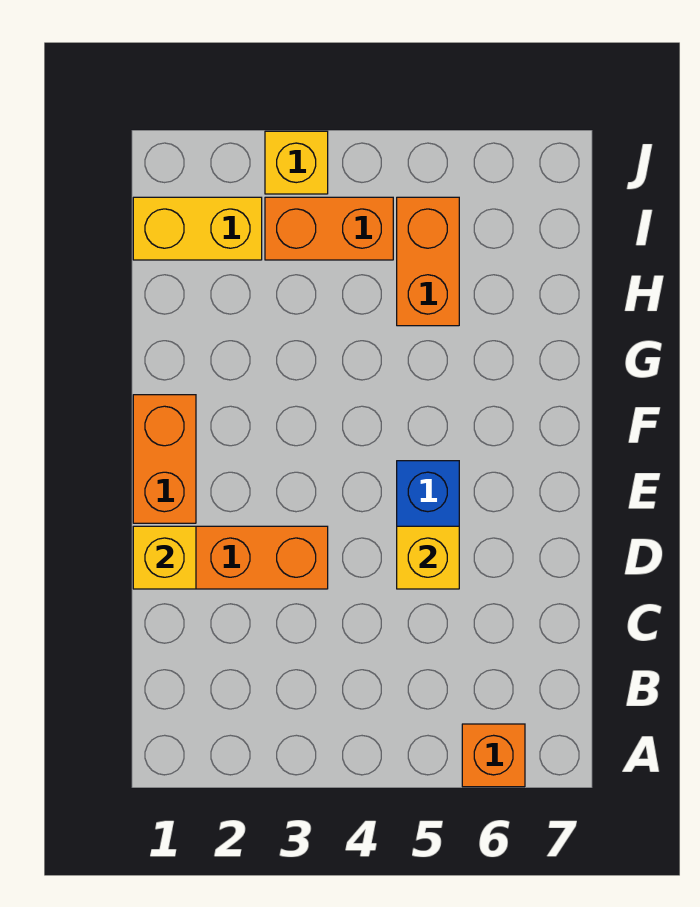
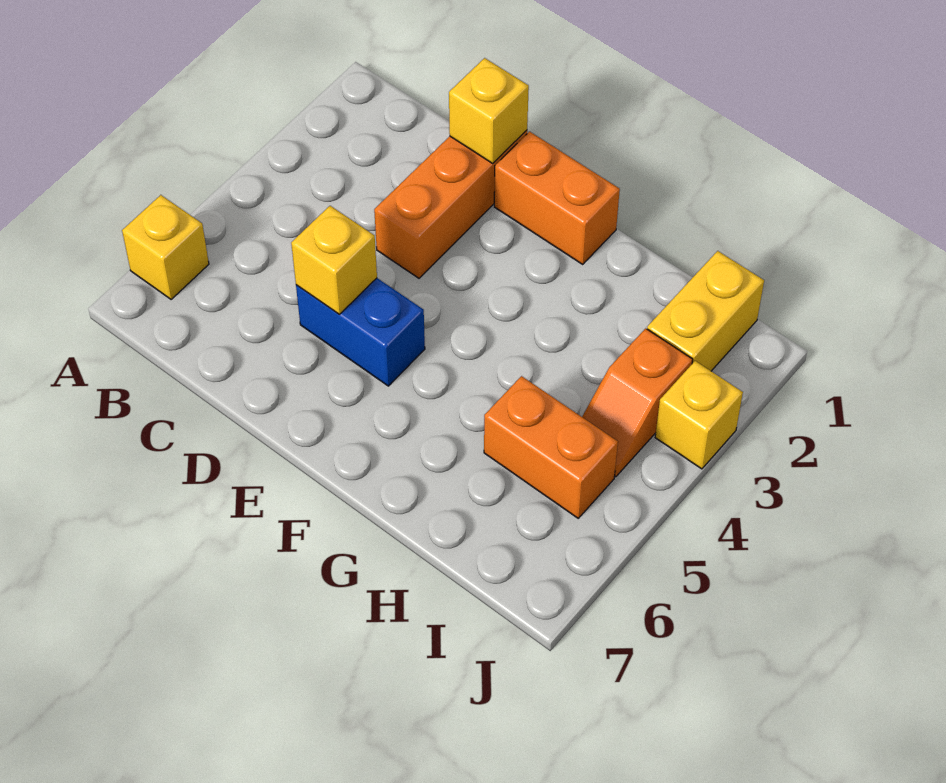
orange 1x1 brick [462,724,525,787] -> yellow 1x1 brick [122,195,209,300]
orange 1x2 brick [265,197,393,260] -> orange 1x2 slope [582,328,693,477]

